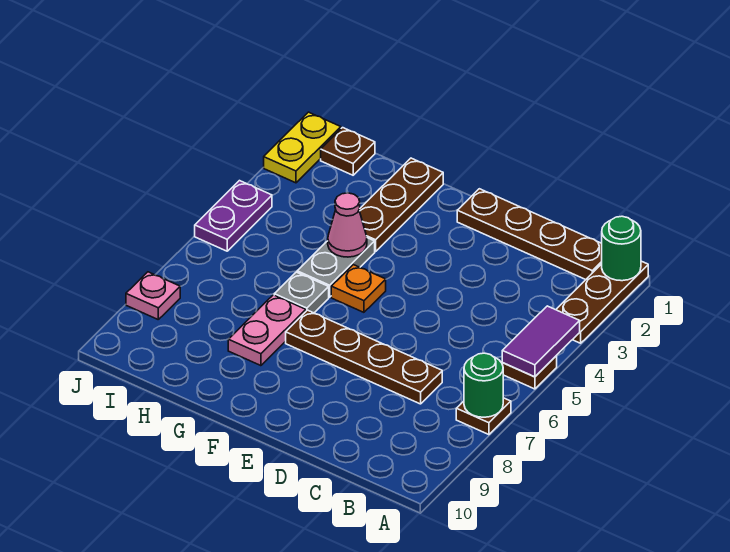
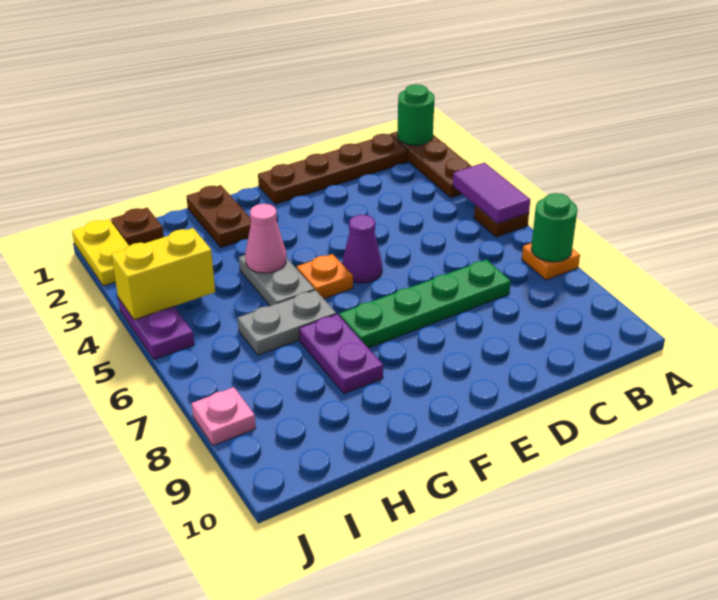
brown 1x1 plate [456,398,511,435] -> orange 1x1 plate [522,243,580,280]
brown 1x4 plate [286,310,442,404] -> green 1x4 plate [339,260,511,348]
none -> purple 1x1 cone [342,215,382,283]
brown 1x3 plate [359,158,443,252] -> brown 1x2 plate [186,185,251,247]
grey 1x1 plate [274,272,329,313] -> grey 1x2 plate [238,290,336,355]
pink 1x2 plate [228,295,306,366] -> purple 1x2 plate [299,314,383,394]
none -> yellow 1x2 brick [111,228,215,320]

